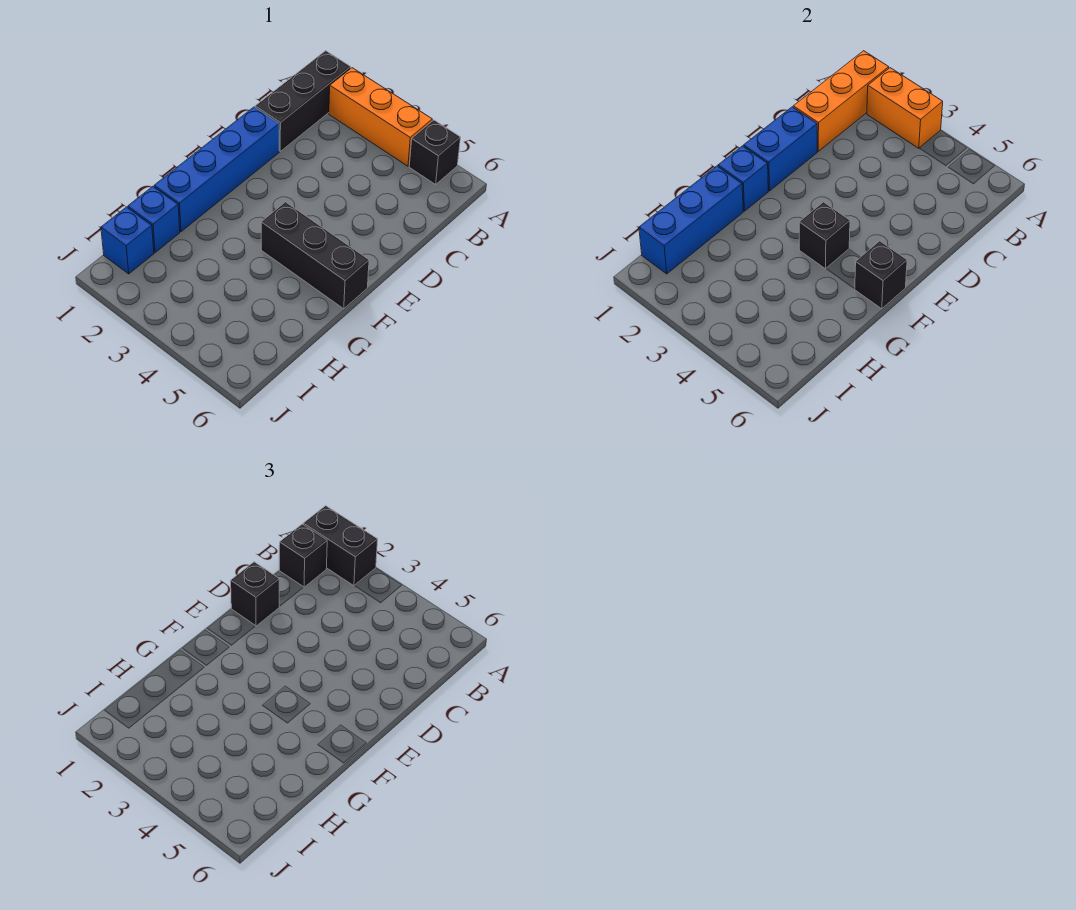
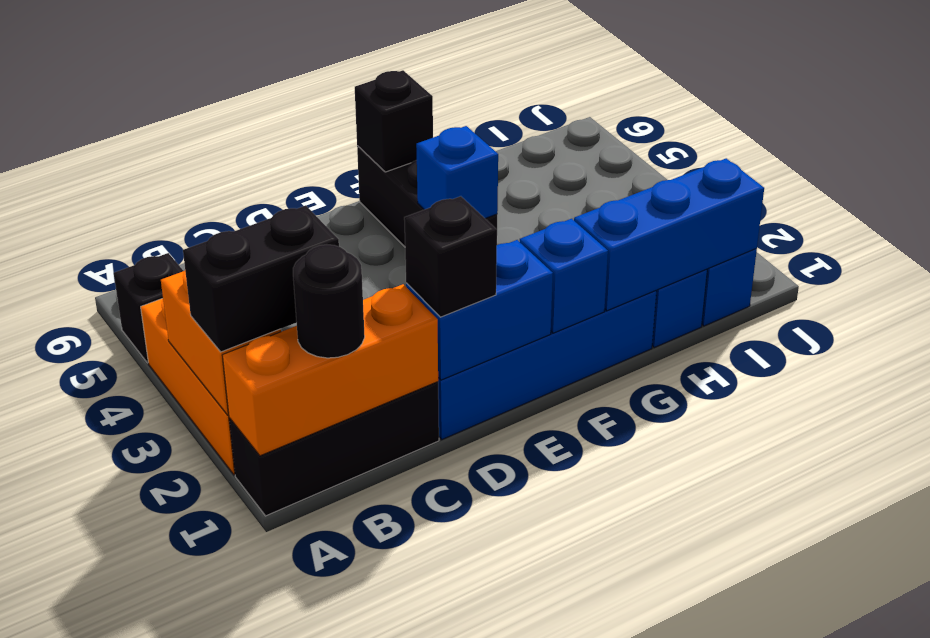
black 1x2 brick [303,506,378,586] -> black 1x2 brick turned to [183,206,339,352]
black 1x1 brick [279,524,327,587] -> black 1x1 round brick [293,245,365,358]
black 1x1 brick [799,202,850,269] -> blue 1x1 brick [416,126,498,218]

